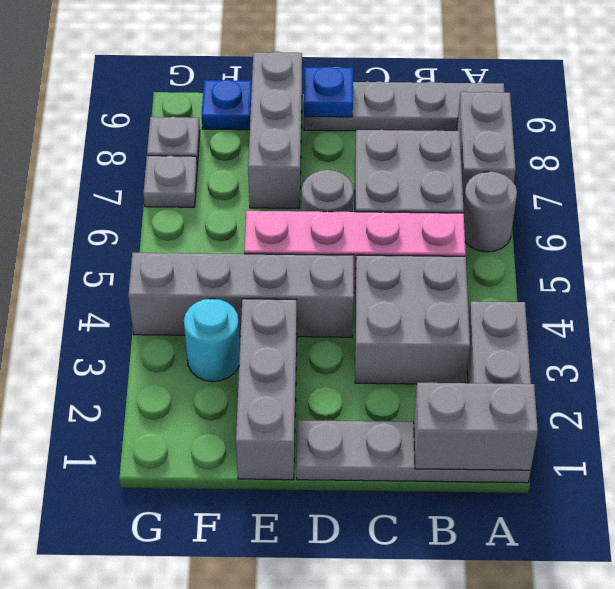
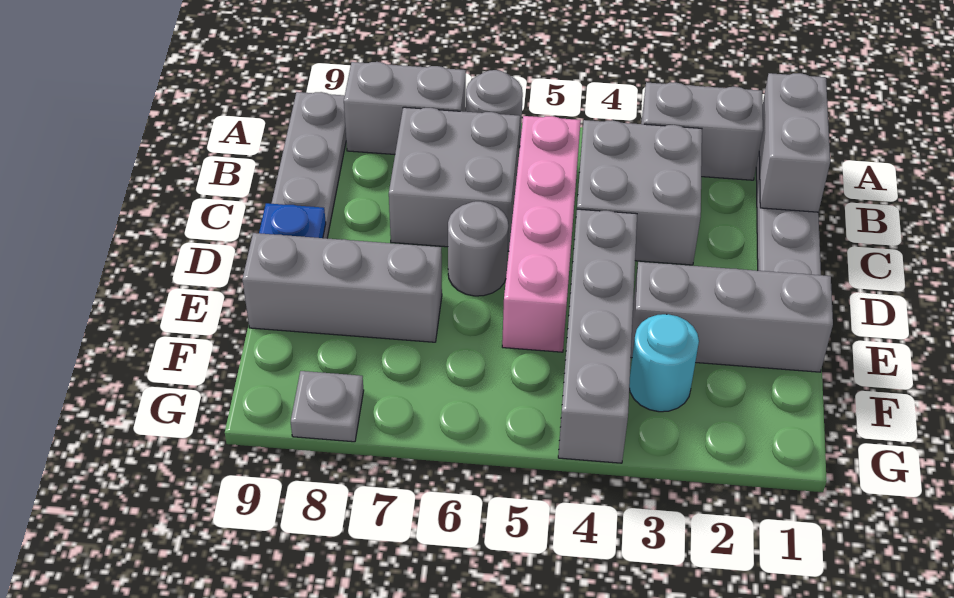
blue 1x1 plate [202,80,252,130] -> none
grey 1x1 plate [143,156,197,207] -> none

